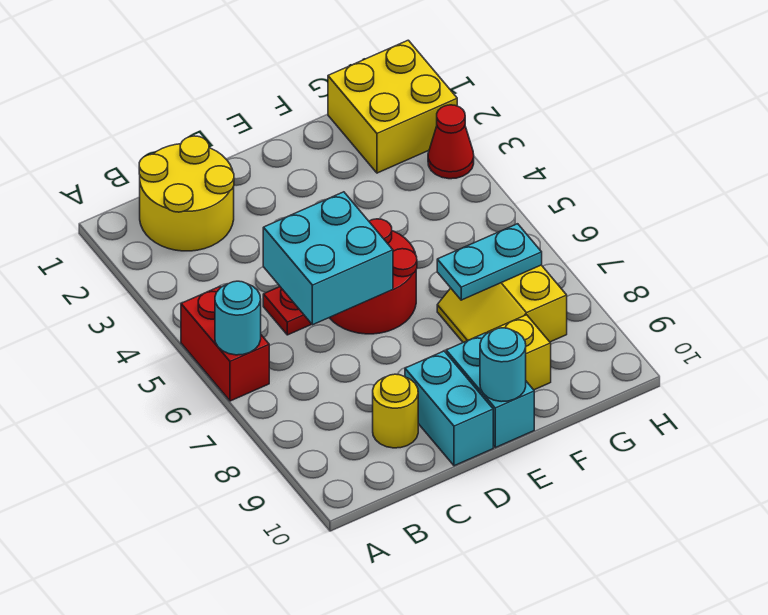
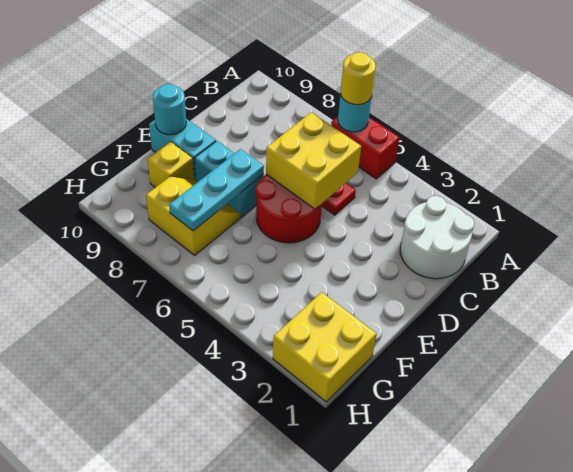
yellow 2x2 round brick [139,136,234,251] -> white 2x2 round brick [400,196,474,279]
cyan 2x2 brick [263,192,393,325] -> yellow 2x2 brick [266,112,361,209]
yellow 1x1 round brick [373,374,418,448] -> yellow 1x1 round brick moved to [341,52,376,105]
cyan 1x2 brick [405,351,493,466] -> cyan 1x2 brick moved to [195,141,264,217]
cyan 1x2 plate [437,224,542,300] -> cyan 1x3 plate [169,149,264,231]
red 1x1 cone [428,105,474,179] -> none

